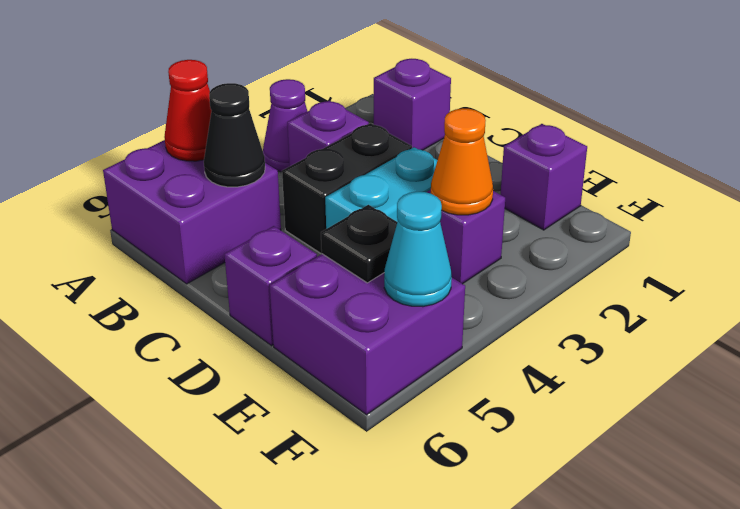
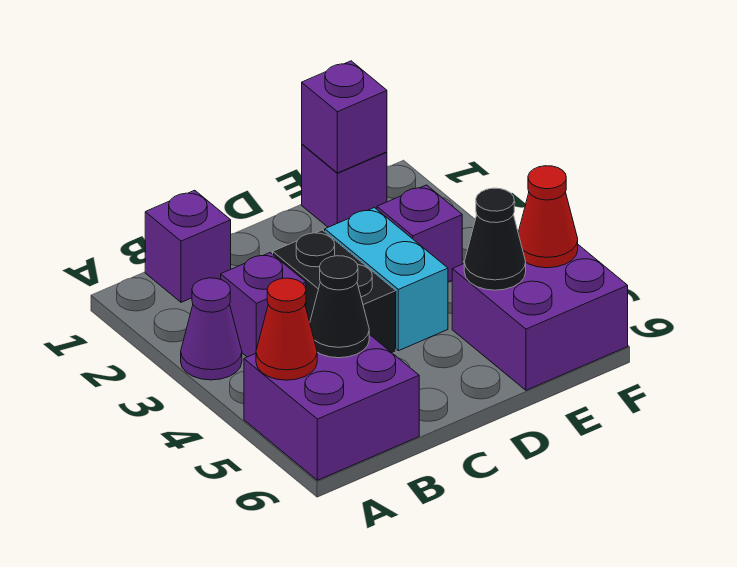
purple 1x1 brick [224,226,317,346] -> purple 1x1 brick moved to [302,61,387,173]
orange 1x1 cone [431,108,493,215] -> none
black 1x1 plate [321,205,397,283] -> black 1x1 cone [464,188,526,290]
cyan 1x1 cone [384,192,452,307] -> red 1x1 cone [518,166,578,268]

